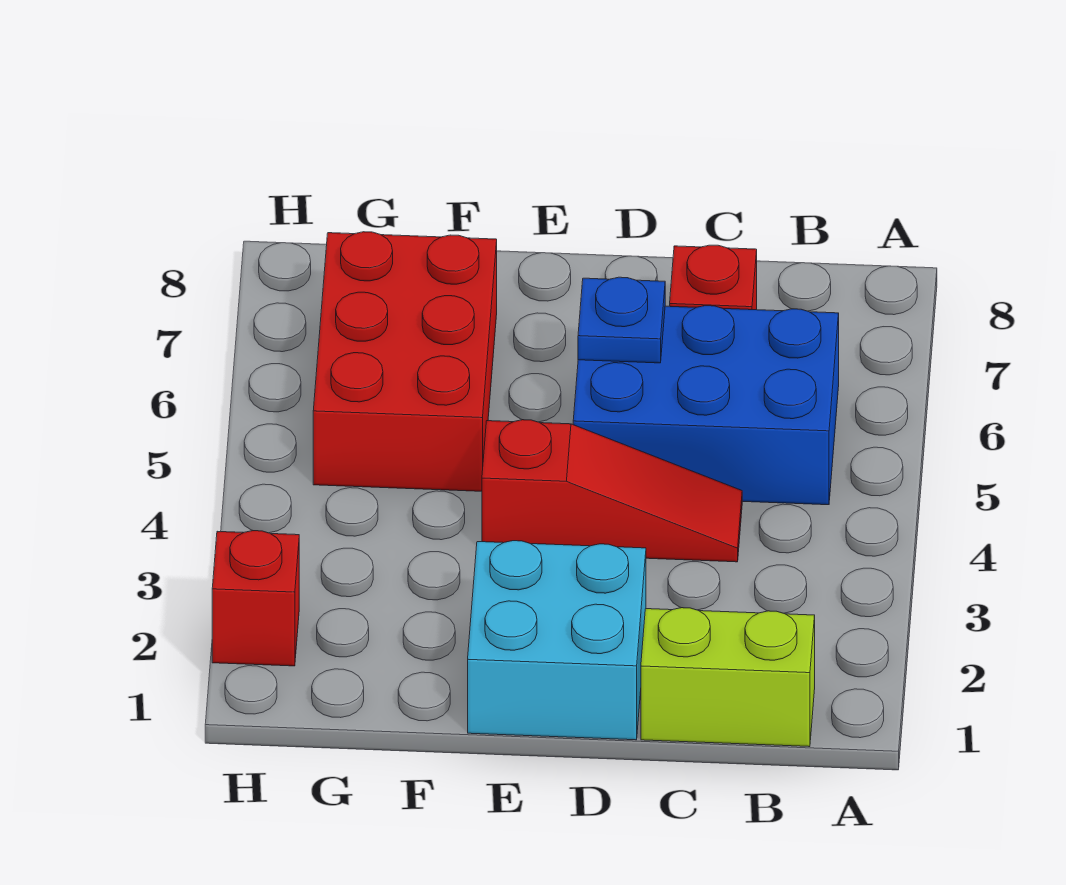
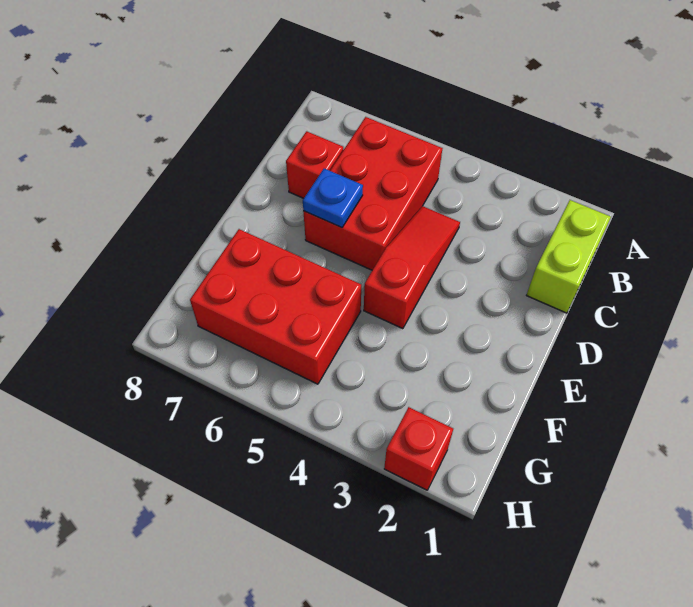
blue 2x3 brick [573,306,839,505] -> red 2x3 brick [303,117,443,270]
cyan 2x2 brick [468,541,646,740] -> none

